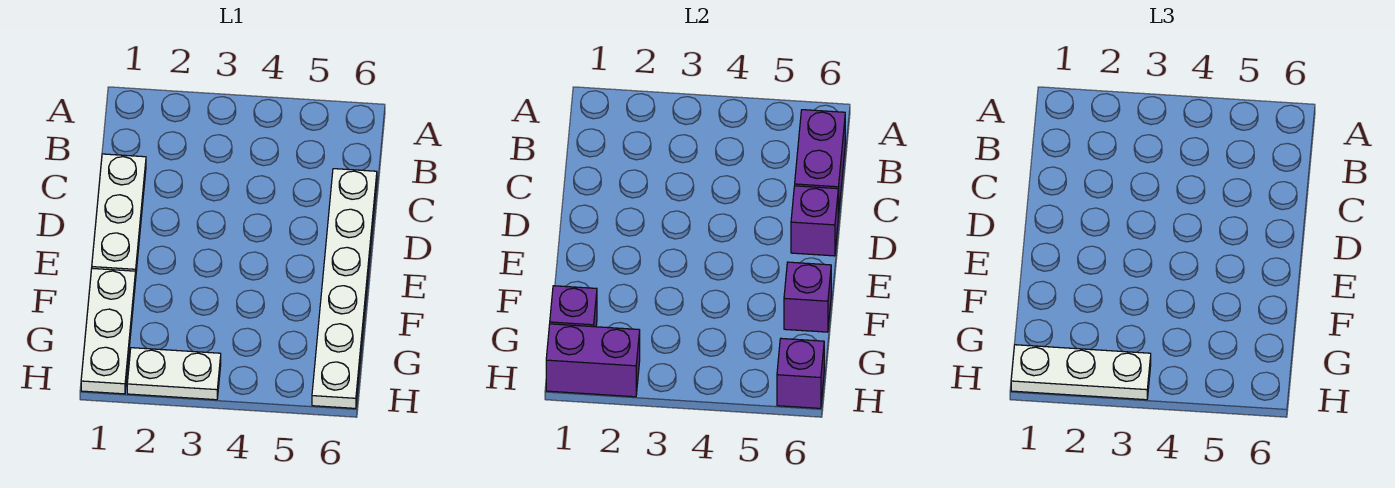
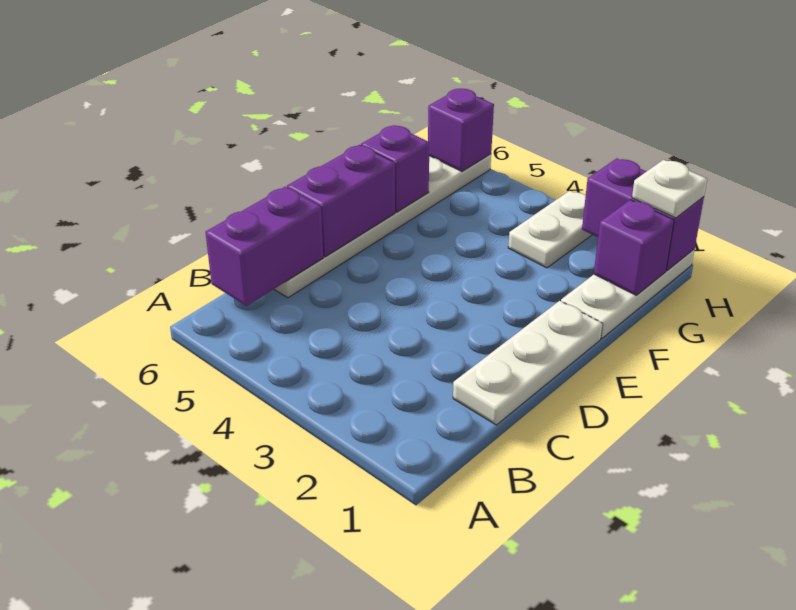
purple 1x1 brick [791,186,838,256] -> purple 1x2 brick [287,145,395,257]
white 1x3 plate [1011,345,1151,400] -> white 1x1 plate [632,160,707,218]
white 1x2 plate [127,348,221,400] -> white 1x2 plate turned to [508,191,592,268]

